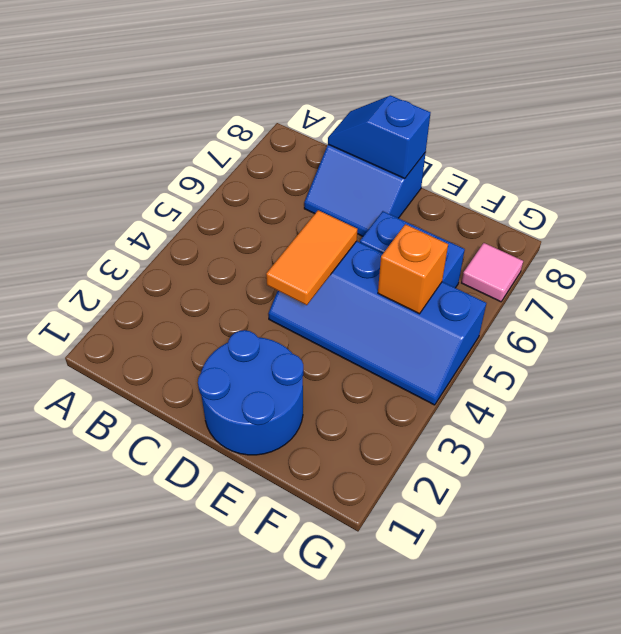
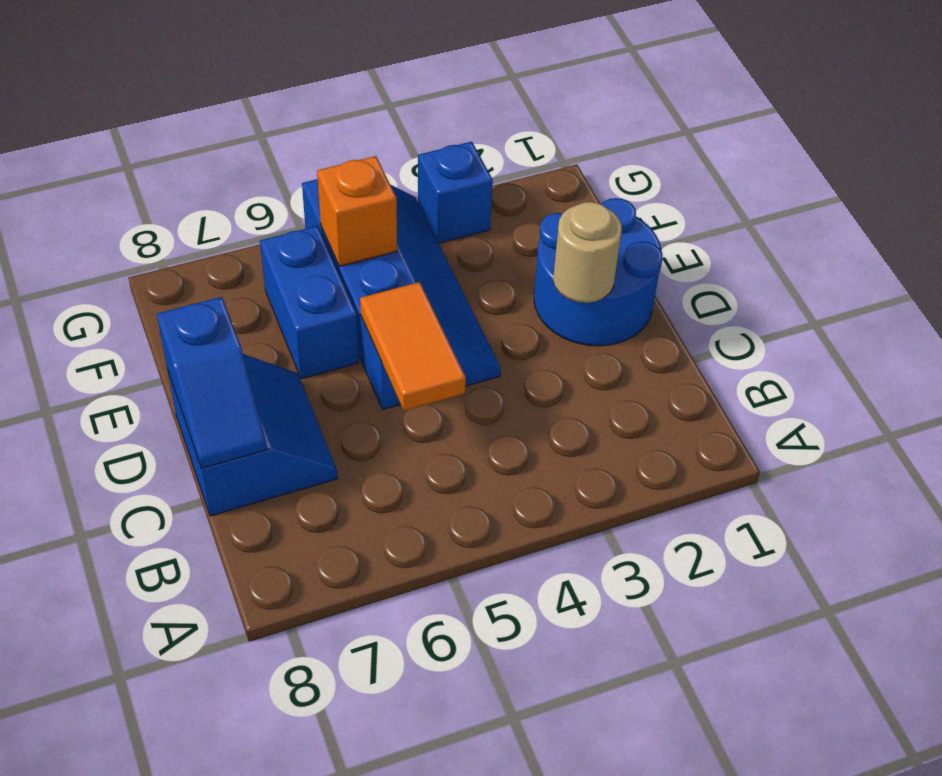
none -> tan 1x1 round brick [553,202,622,303]
orange 1x2 tile [266,210,357,305] -> orange 1x2 tile turned to [360,282,466,411]
none -> blue 1x1 brick [418,142,493,243]
pink 1x1 tile [462,243,523,302] -> none

